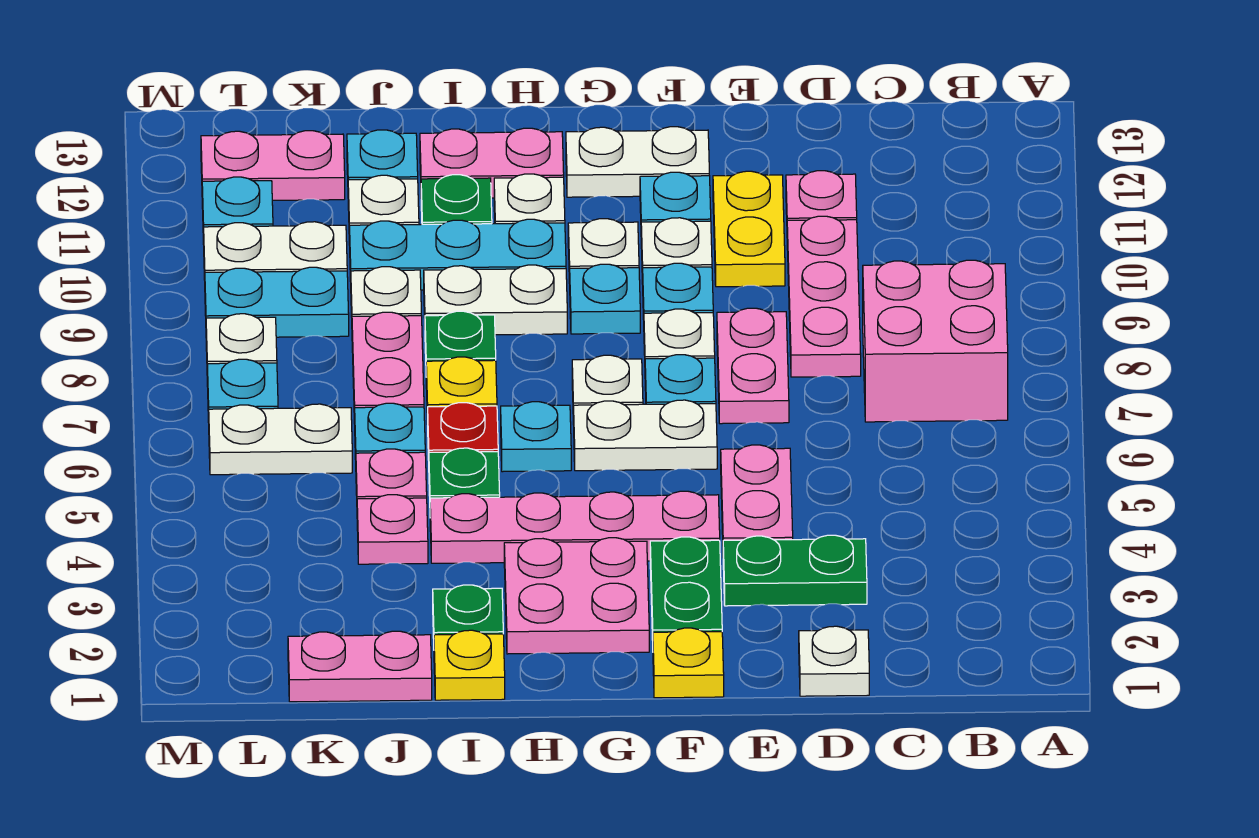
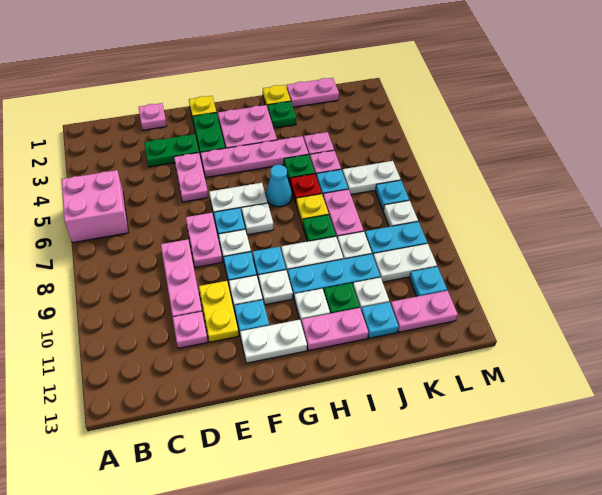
pink 2x2 brick [863,260,1008,422] -> pink 2x2 brick moved to [61,170,129,243]
white 1x1 plate [799,626,869,696] -> pink 1x1 plate [139,103,167,130]
cyan 1x1 plate [501,402,571,472] -> cyan 1x1 cone [266,165,292,207]

